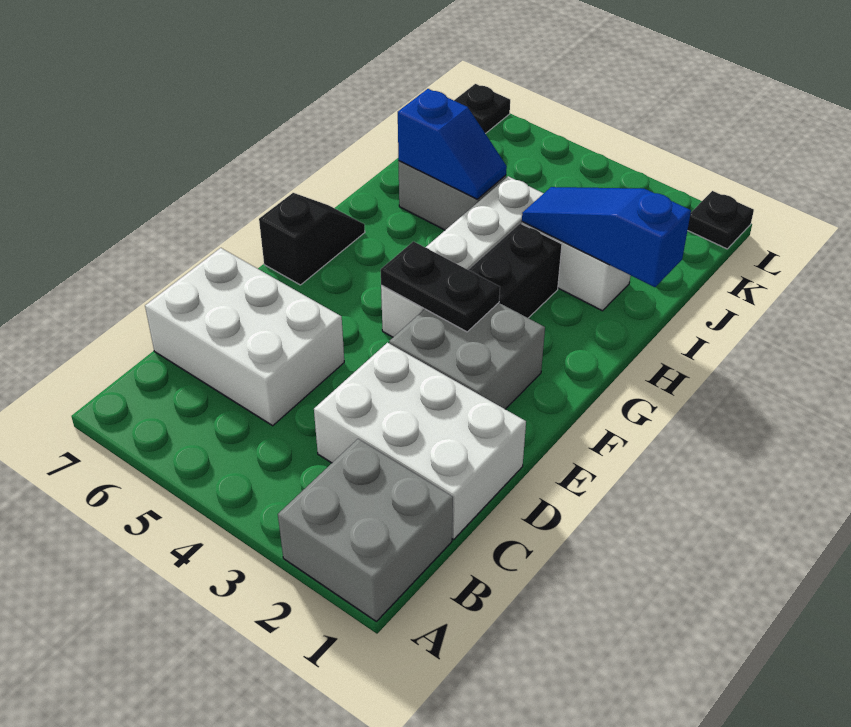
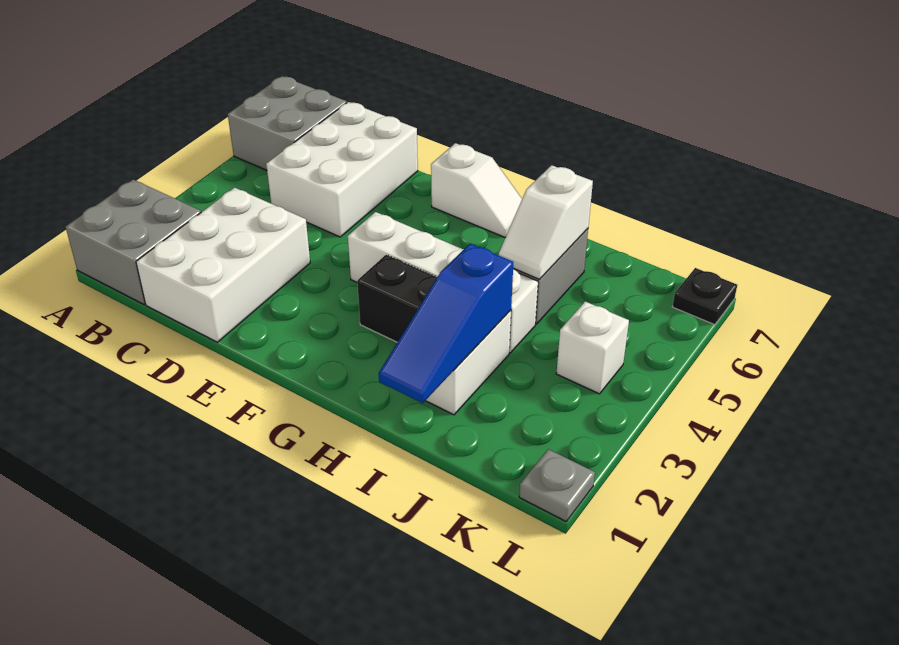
grey 2x2 brick [389,303,545,409] -> grey 2x2 brick moved to [228,76,347,170]
black 1x2 plate [381,241,500,332] -> none
black 1x2 slope [259,193,365,285] -> white 1x2 slope [431,143,522,237]
blue 1x3 slope [522,187,691,287] -> blue 1x3 slope turned to [379,244,513,403]
blue 1x2 slope [398,89,507,199] -> white 1x2 slope [499,165,593,279]
none -> white 1x1 brick [556,302,629,394]
black 1x1 plate [688,191,754,249] -> grey 1x1 plate [519,449,595,521]

